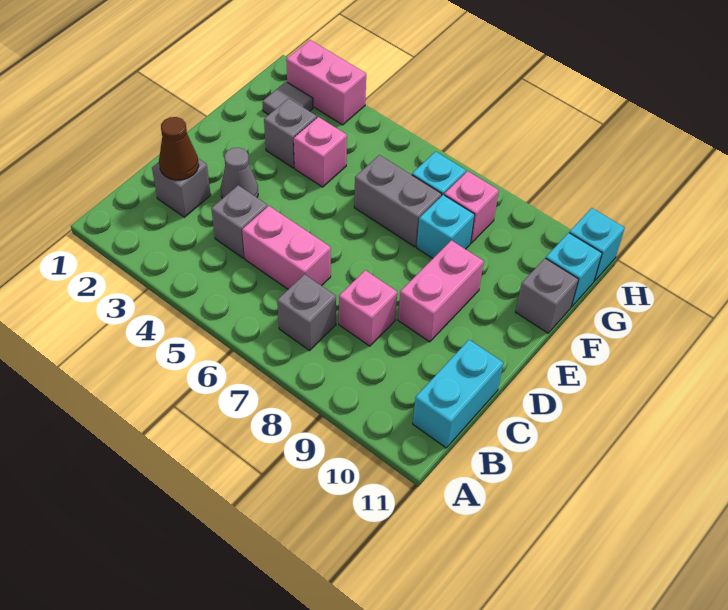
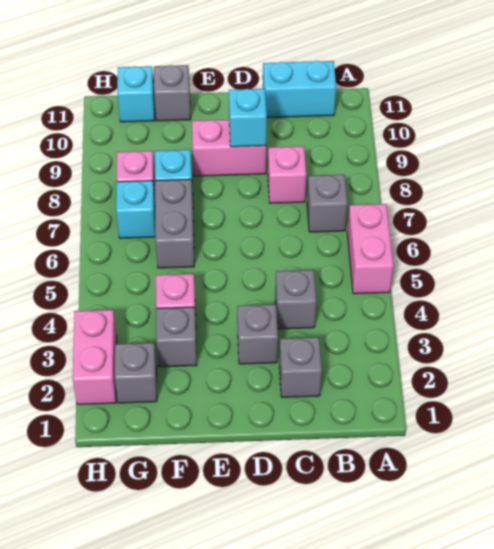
brown 1x1 cone [159,117,199,180] -> none
pink 1x2 brick [242,206,331,289] -> pink 1x2 brick moved to [347,204,393,294]
grey 1x1 cone [221,148,258,199] -> grey 1x1 brick [237,304,278,364]
grey 1x1 tile [262,82,313,115] -> grey 1x1 brick [115,343,157,403]
cyan 1x1 brick [569,208,625,281] -> cyan 1x1 brick moved to [229,89,267,147]

